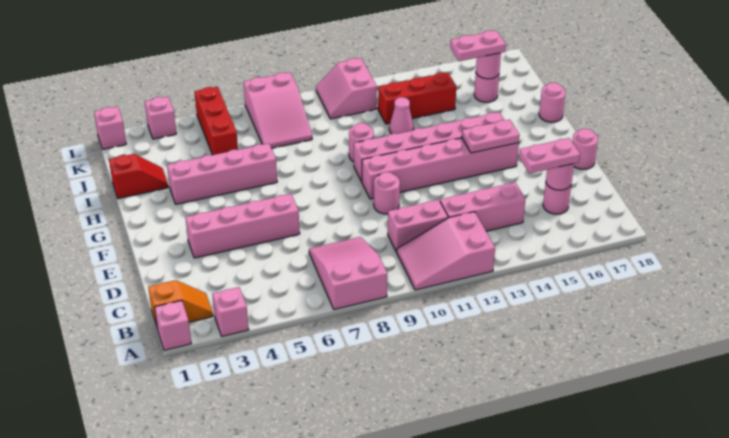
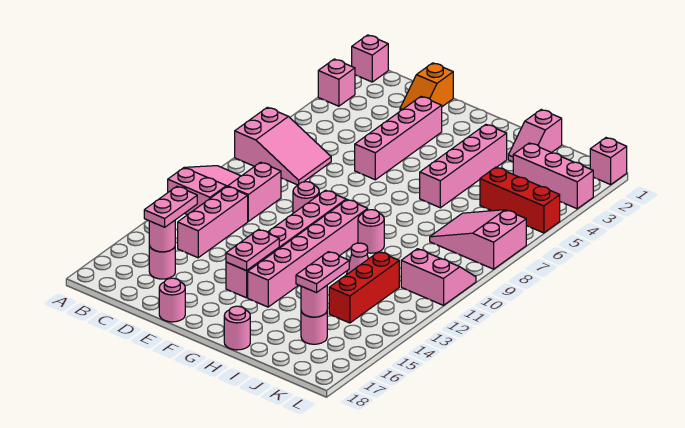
orange 1x2 slope [148,280,213,326] -> orange 1x2 slope moved to [400,63,453,111]
red 1x2 slope [109,154,168,199] -> pink 1x2 slope [508,110,562,162]
pink 1x1 brick [145,97,176,139] -> pink 1x3 brick [513,143,594,209]

